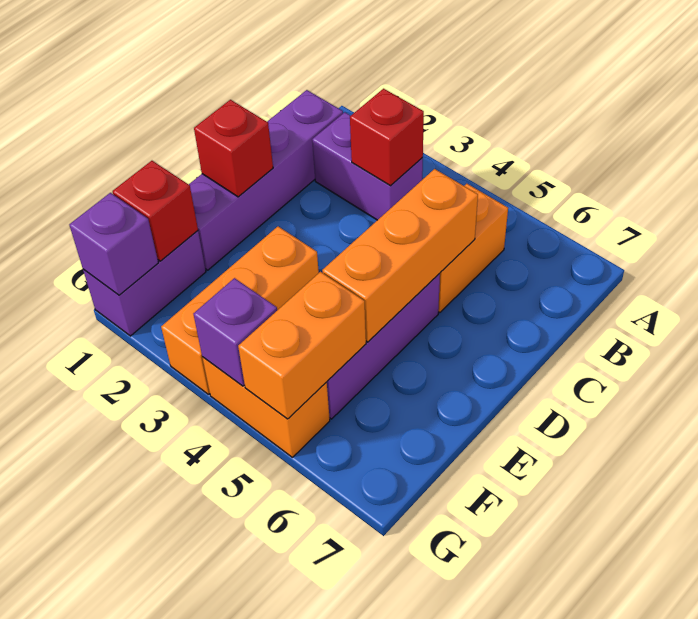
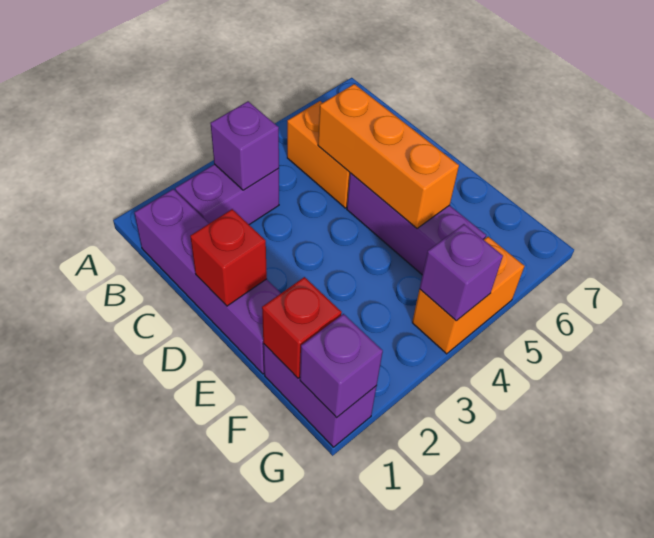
red 1x1 brick [350,89,424,186] -> purple 1x1 brick [211,101,279,190]
orange 1x3 brick [161,226,319,394] -> none
orange 1x2 brick [238,272,366,419] -> none

